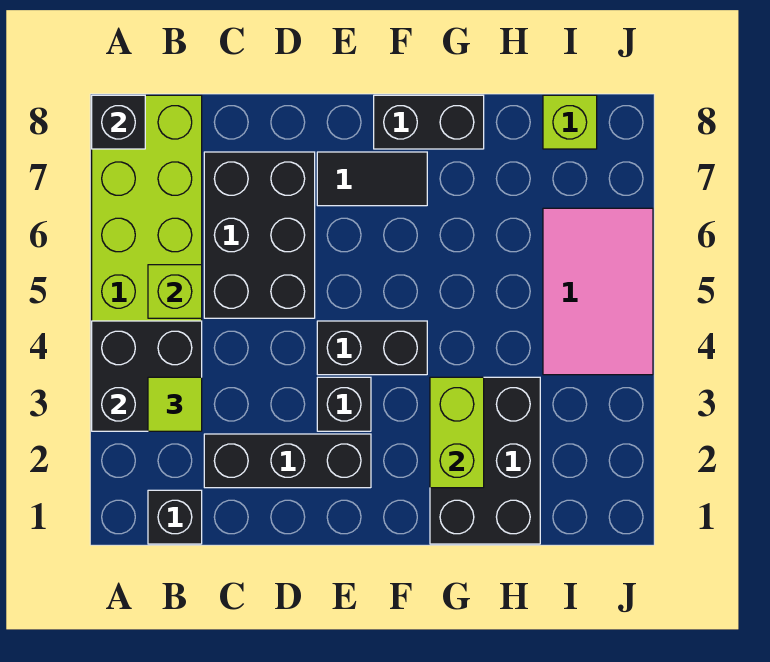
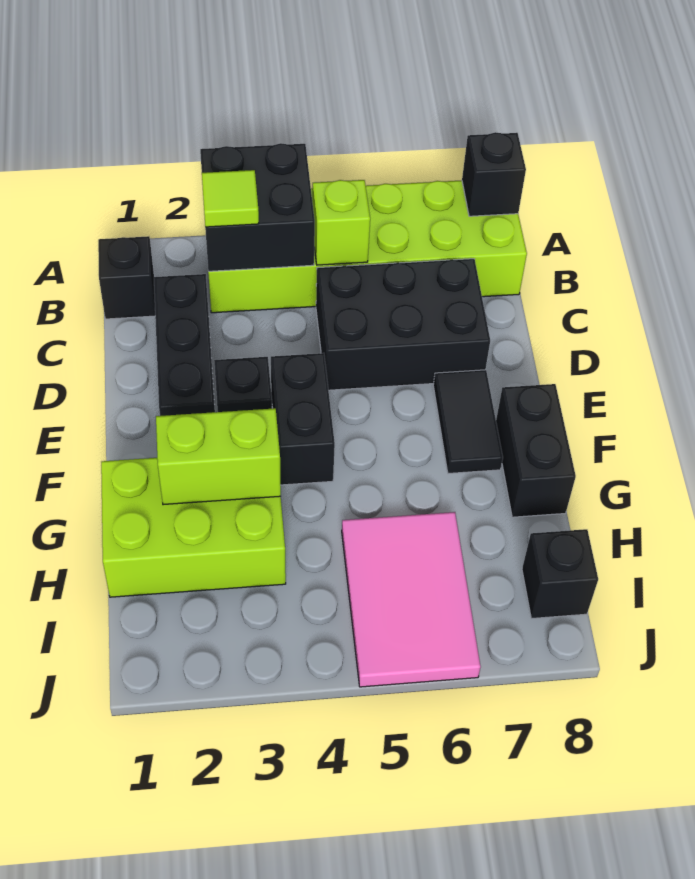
black 2x3 brick [430,377,540,544] -> lime 2x3 brick [101,458,286,597]
pink 2x3 tile [543,208,653,375] -> pink 2x3 tile turned to [342,512,481,687]
lime 1x1 brick [543,95,597,149] -> black 1x1 brick [522,529,598,619]

